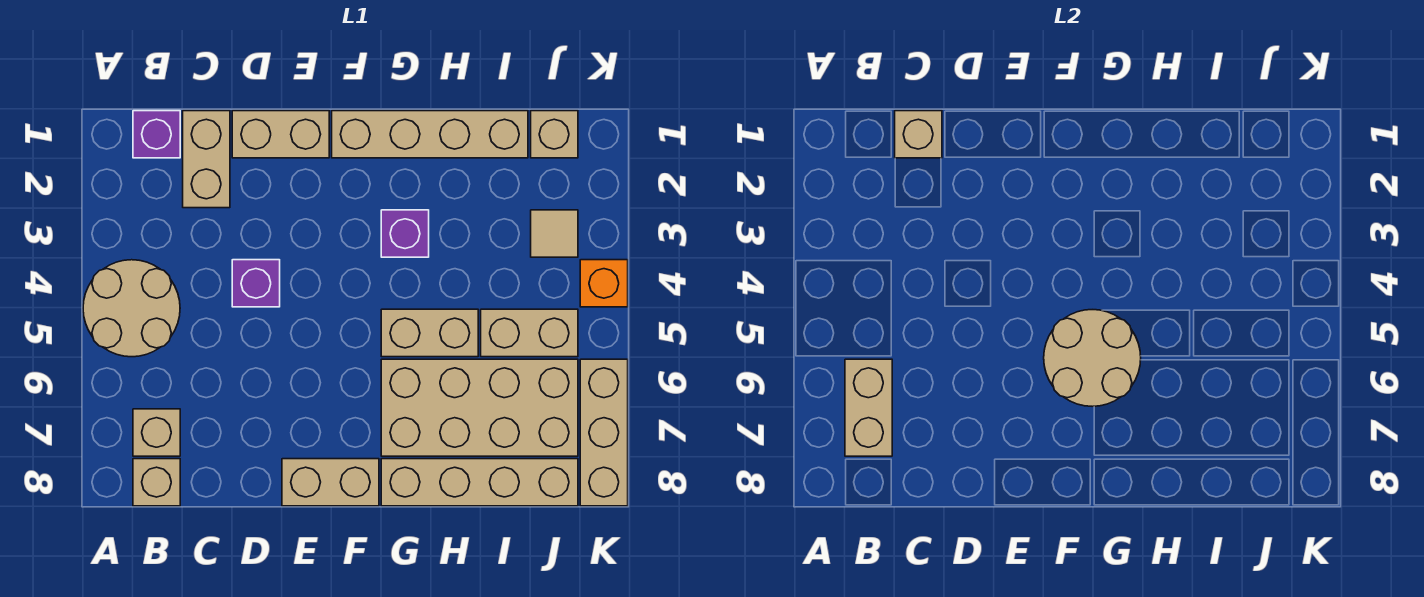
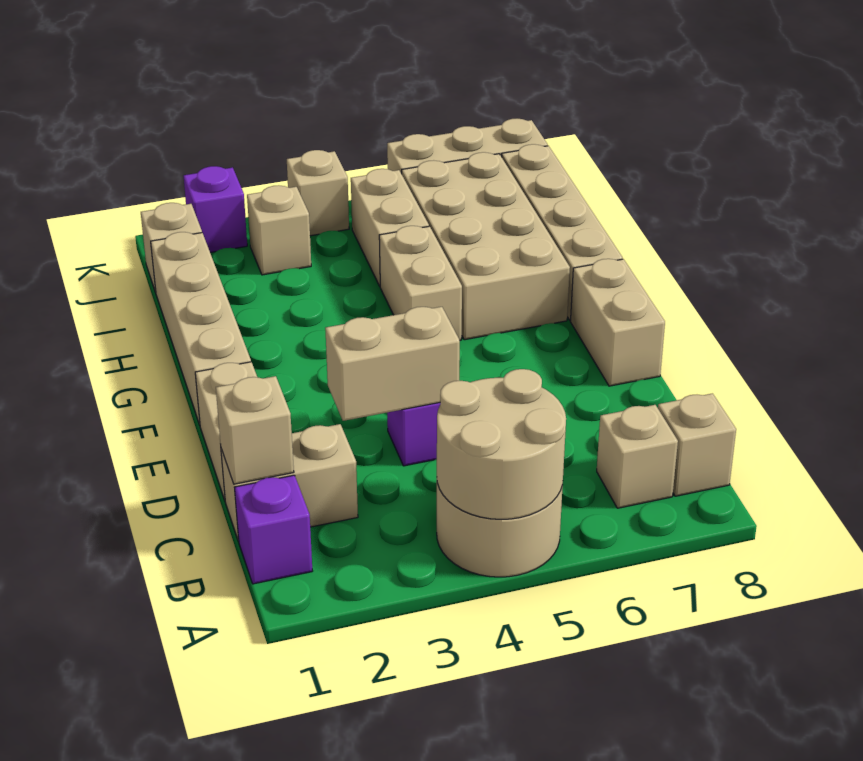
tan 1x2 brick [845,359,892,456] -> tan 1x2 brick moved to [325,307,460,421]
tan 2x2 round brick [1044,310,1141,406] -> tan 2x2 round brick moved to [437,369,566,519]
purple 1x1 brick [381,210,429,257] -> purple 1x1 brick moved to [184,166,247,253]
tan 1x1 tile [531,210,578,257] -> tan 1x1 brick [247,185,311,275]
orange 1x1 brick [580,260,628,307] -> tan 1x1 brick [287,150,349,236]

